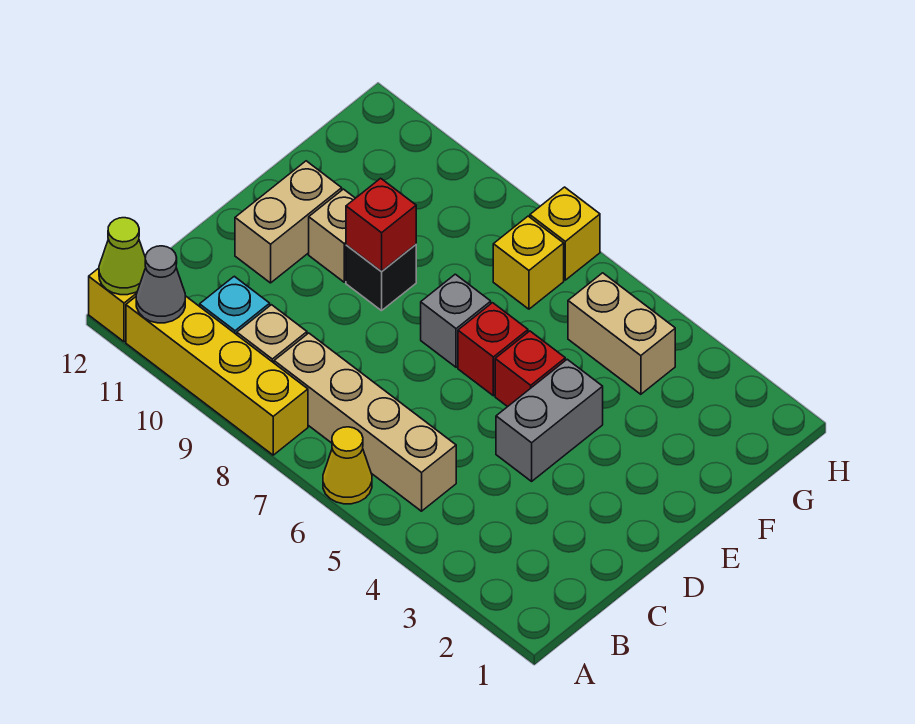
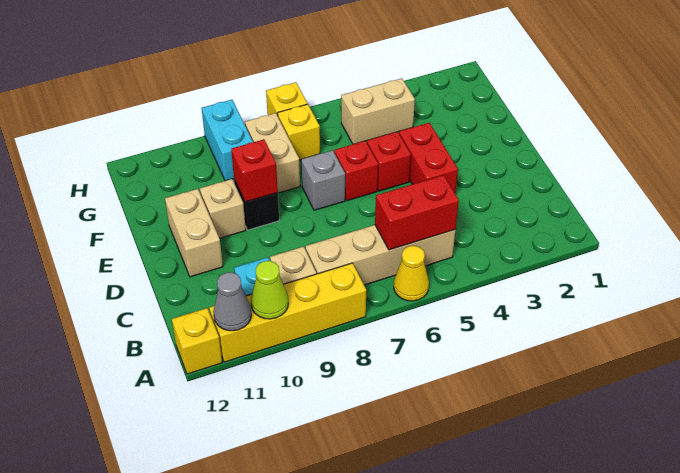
lime 1x1 cone [99,218,146,295] -> lime 1x1 cone moved to [251,261,288,319]
none -> red 1x2 brick [375,175,459,250]
grey 1x2 brick [496,359,603,481] -> red 1x2 brick [399,123,458,193]
none -> tan 1x2 brick [245,113,300,193]
none -> cyan 1x2 brick [202,100,253,181]

